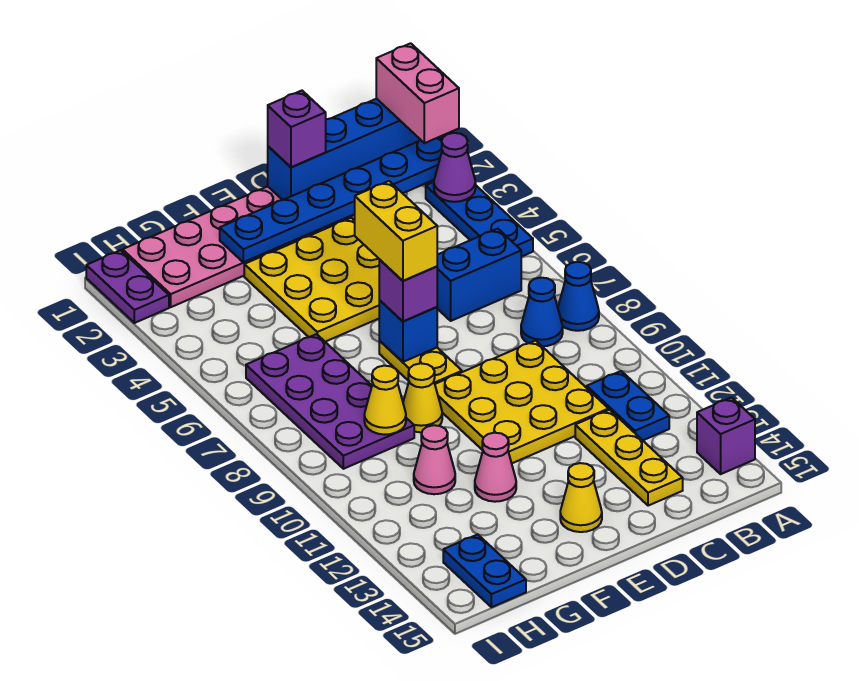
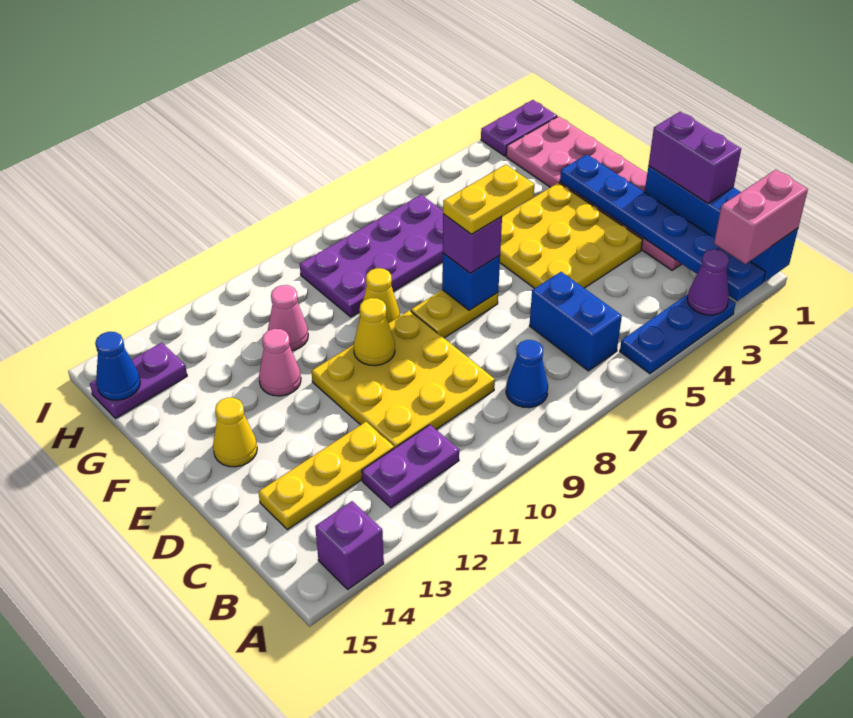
blue 1x1 cone [558,262,599,331] -> blue 1x1 cone moved to [95,332,140,400]
blue 1x2 plate [587,371,669,440] -> purple 1x2 plate [362,425,459,508]
purple 1x1 brick [268,91,326,167] -> purple 1x2 brick [648,112,741,203]
yellow 1x2 brick [354,181,437,281] -> yellow 1x2 plate [443,165,535,234]
yellow 1x1 cone [364,366,406,435] -> yellow 1x1 cone moved to [354,298,395,366]
blue 1x2 plate [443,534,526,607] -> purple 1x2 plate [90,343,187,418]

